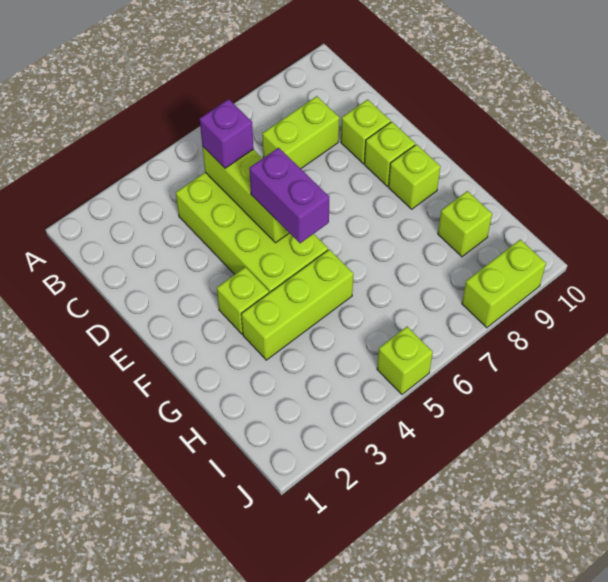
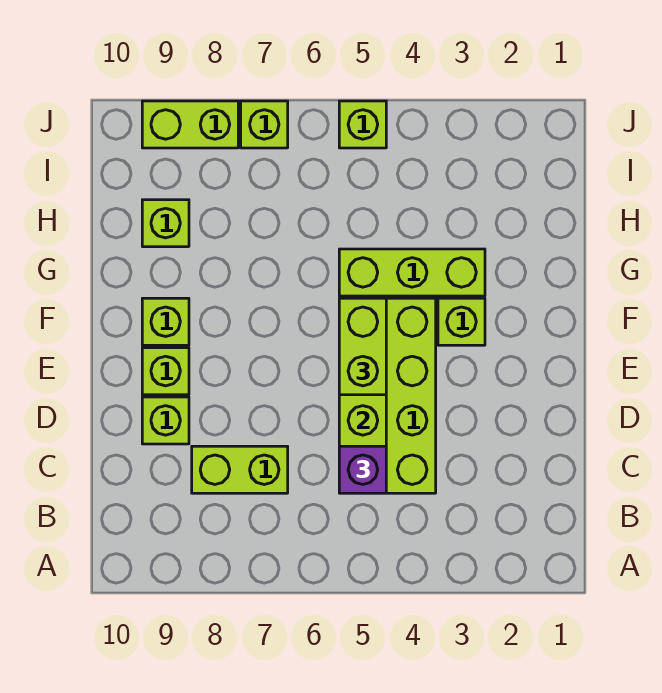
purple 1x2 brick [249,148,329,243] -> lime 1x2 brick [339,298,386,395]
none -> lime 1x1 brick [241,101,288,148]

